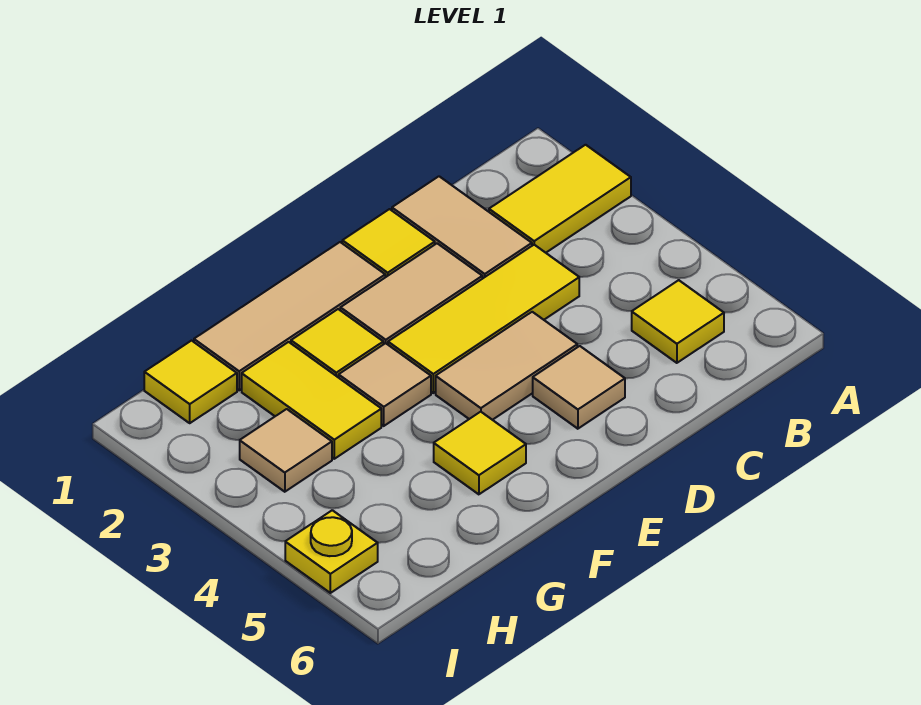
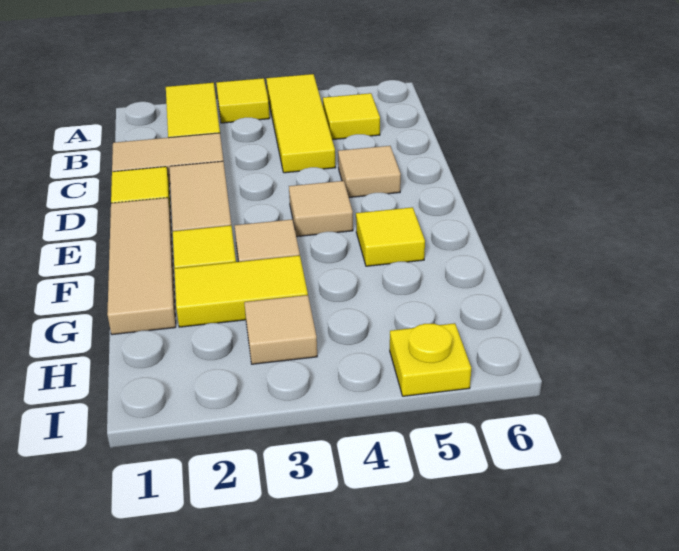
yellow 1x3 tile [388,245,579,393] -> yellow 1x3 tile moved to [266,74,336,173]
tan 1x2 tile [436,312,577,420] -> tan 1x1 tile [289,181,353,237]
yellow 1x1 tile [144,341,237,423] -> yellow 1x1 tile moved to [216,78,270,123]

